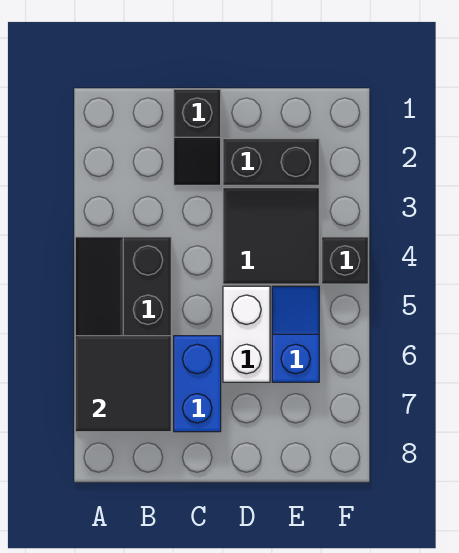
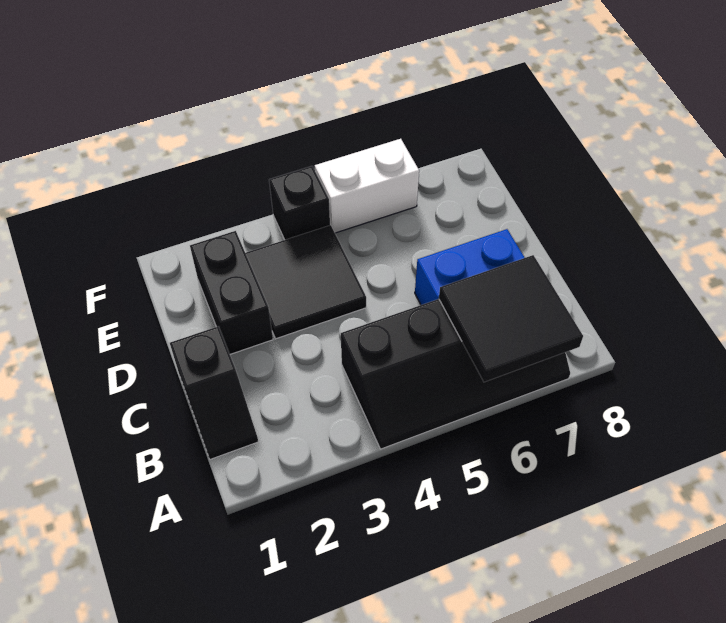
black 1x2 slope [174,89,221,185] -> black 1x2 slope turned to [170,326,258,459]
white 1x2 brick [223,286,270,382] -> white 1x2 brick moved to [315,139,419,233]
blue 1x2 slope [272,286,319,382] -> none

